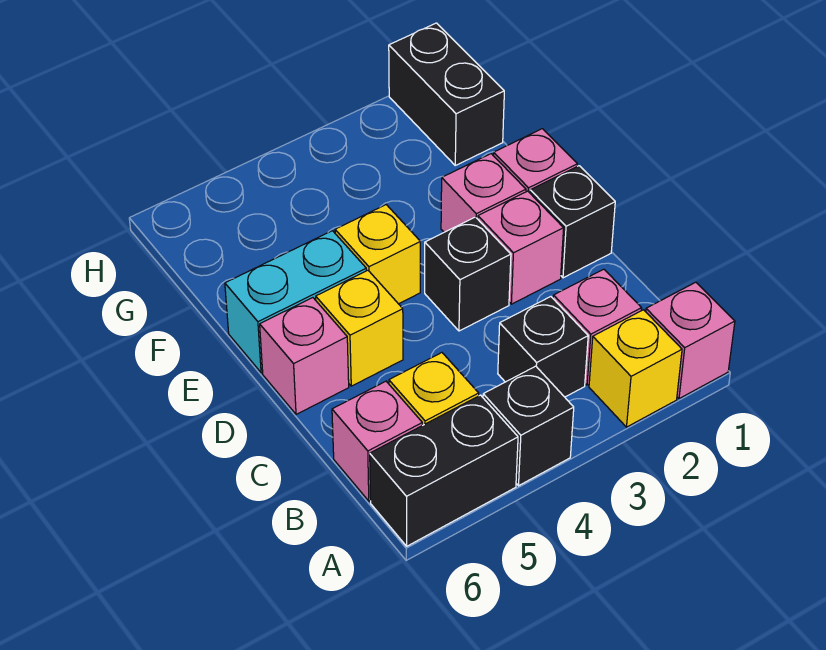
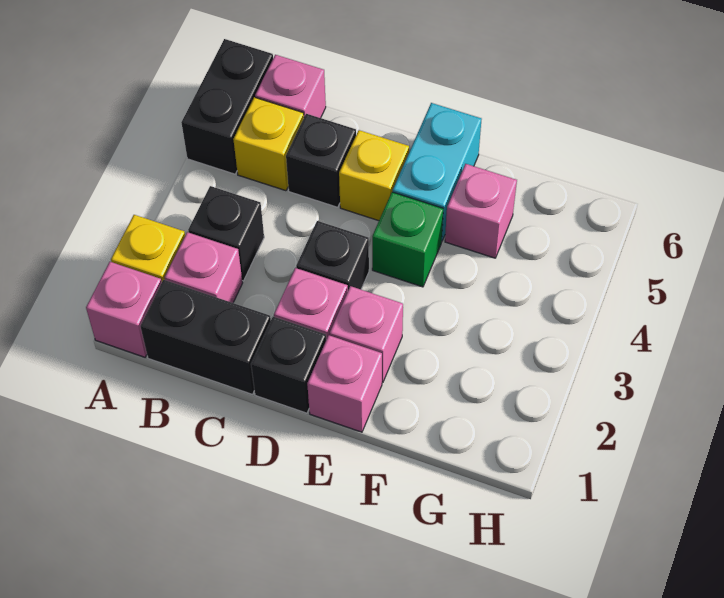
black 1x1 brick [483,366,574,486] -> black 1x1 brick moved to [286,114,356,207]
pink 1x1 brick [260,298,349,414] -> pink 1x1 brick moved to [445,164,517,258]
yellow 1x1 brick [335,205,420,304] -> green 1x1 brick [372,192,443,287]
black 1x2 brick [389,23,504,165] -> black 1x2 brick moved to [140,280,271,394]

